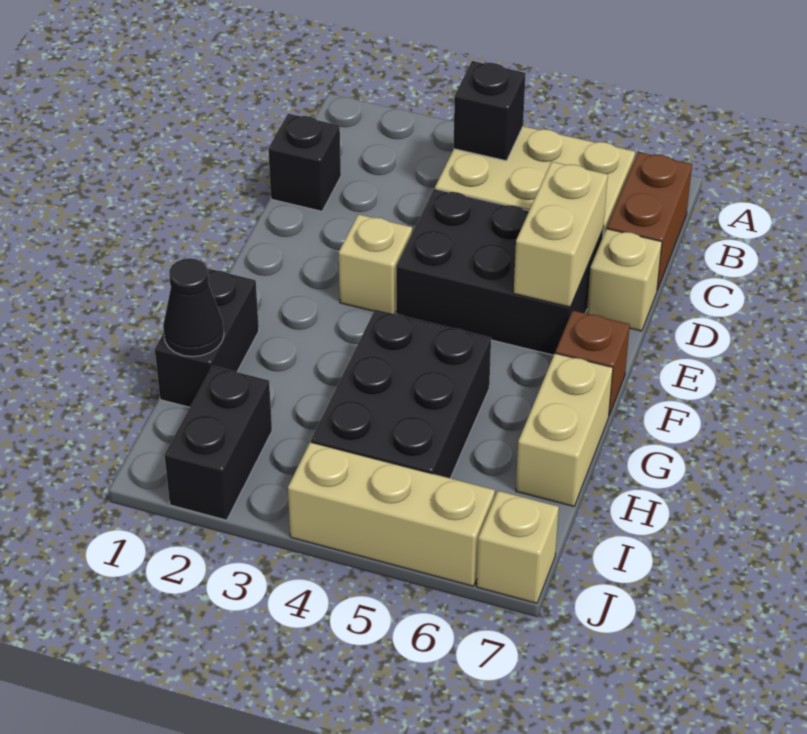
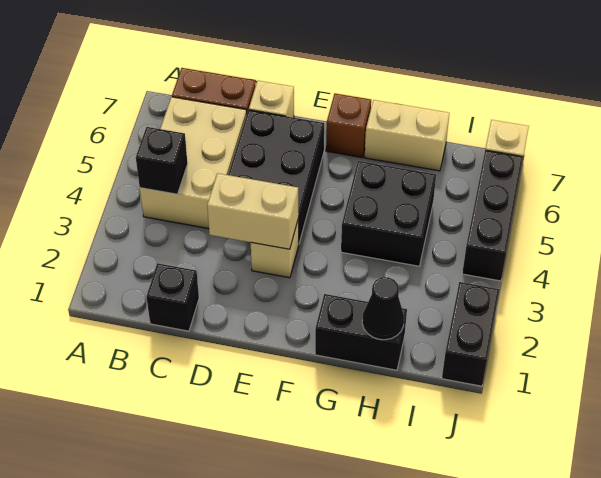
tan 1x2 brick [514,162,608,307] -> tan 1x2 brick moved to [207,173,299,249]
black 2x3 brick [311,309,491,478] -> black 2x2 brick [341,161,436,266]
black 1x2 brick [165,366,272,520] -> black 1x2 brick turned to [442,282,500,386]
tan 1x3 brick [288,442,495,586] -> black 1x3 brick [462,150,523,281]

